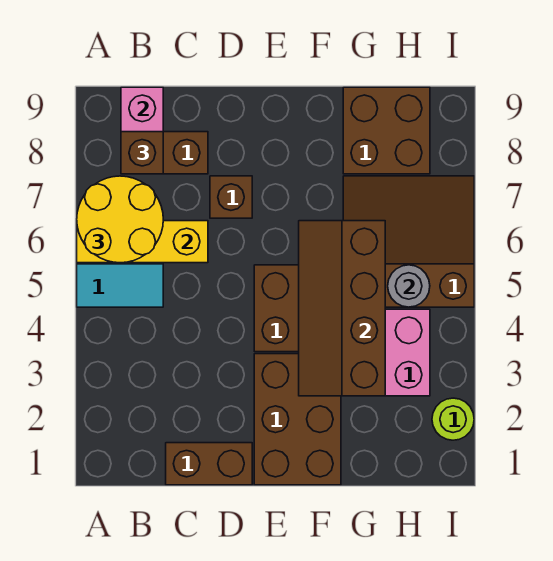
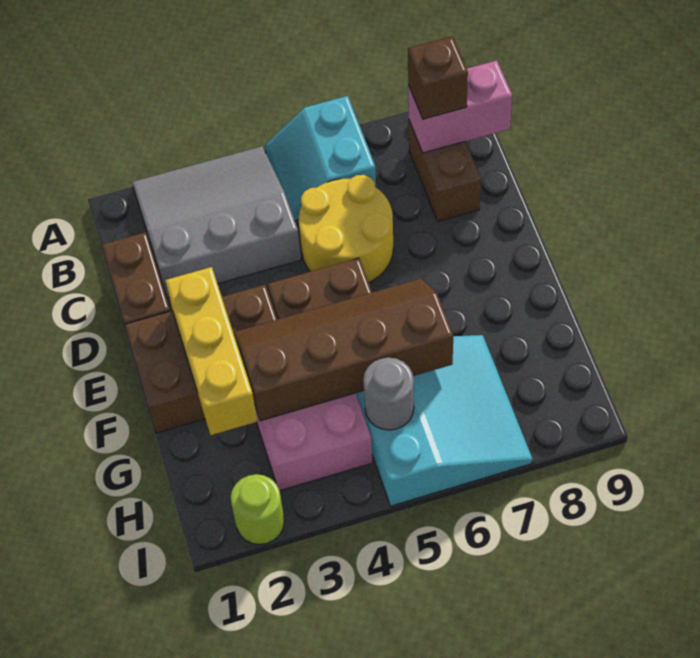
none -> grey 3x3 slope [132,146,301,298]
yellow 1x3 brick [77,221,208,263] -> yellow 1x3 brick moved to [165,267,257,435]
yellow 2x2 round brick [77,176,163,263] -> yellow 2x2 round brick moved to [299,175,393,283]
brown 1x1 brick [210,176,252,218] -> none
brown 3x3 slope [343,176,474,307] -> cyan 3x3 slope [356,335,533,506]
brown 2x2 brick [343,87,430,174] -> none

